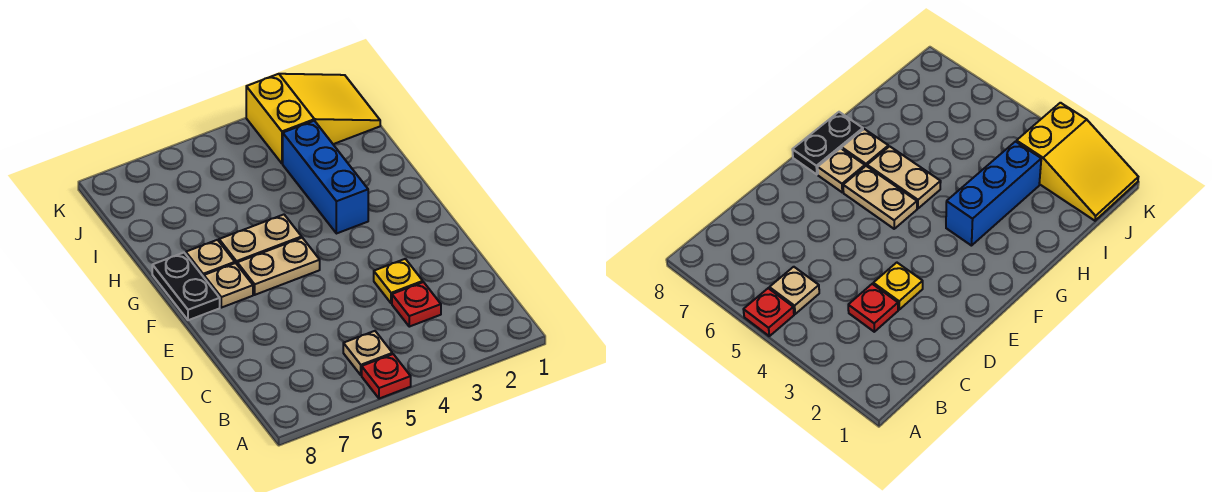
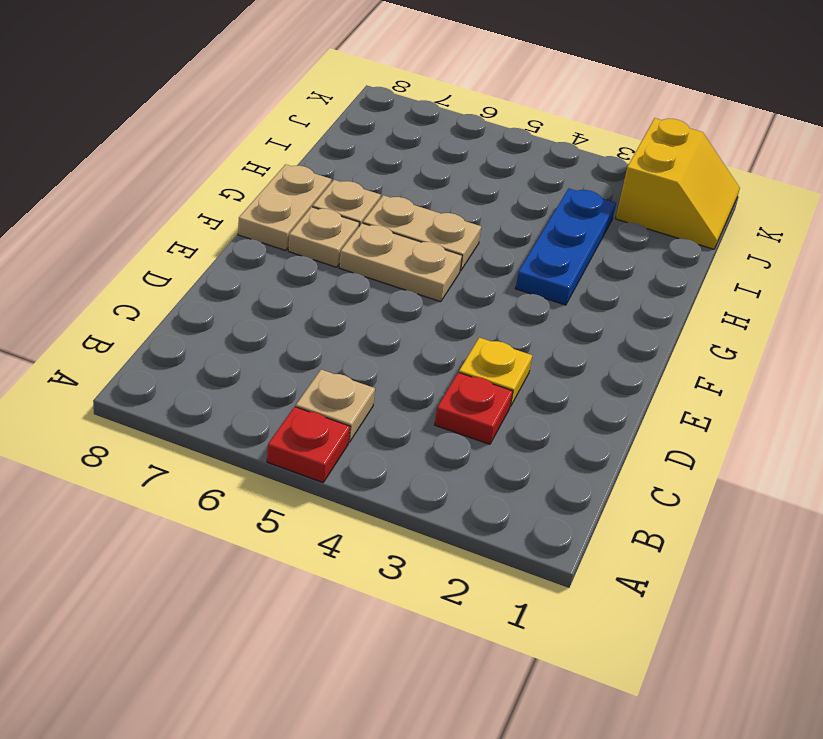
black 1x2 plate [152,253,220,320] -> tan 1x2 plate [238,164,332,250]
blue 1x3 brick [283,121,368,234] -> blue 1x3 plate [515,189,616,305]
yellow 2x3 slope [246,74,380,164] -> yellow 2x2 slope [616,118,740,249]

